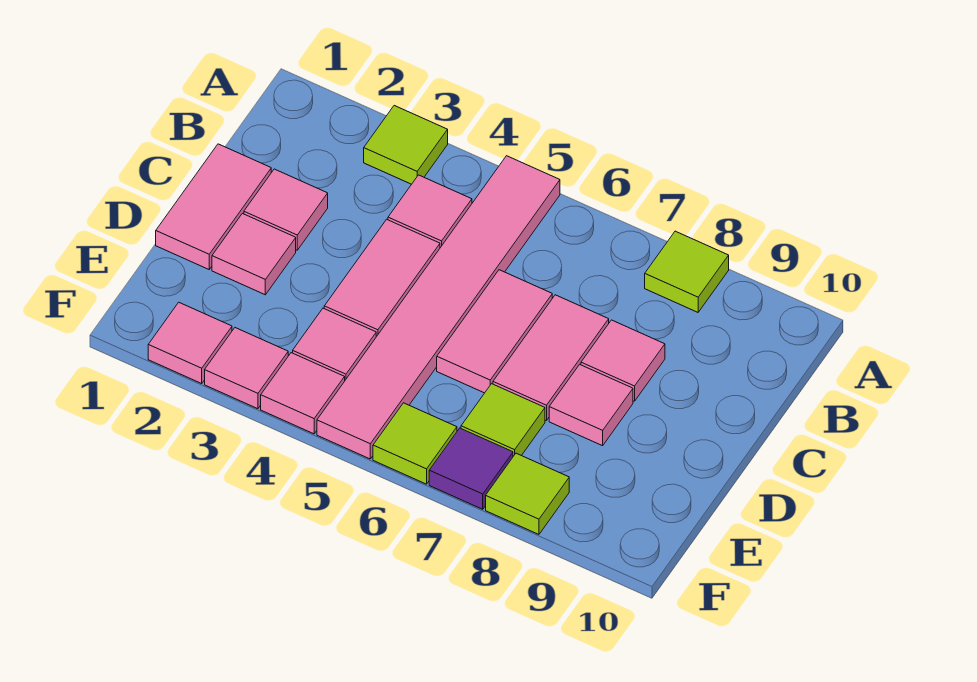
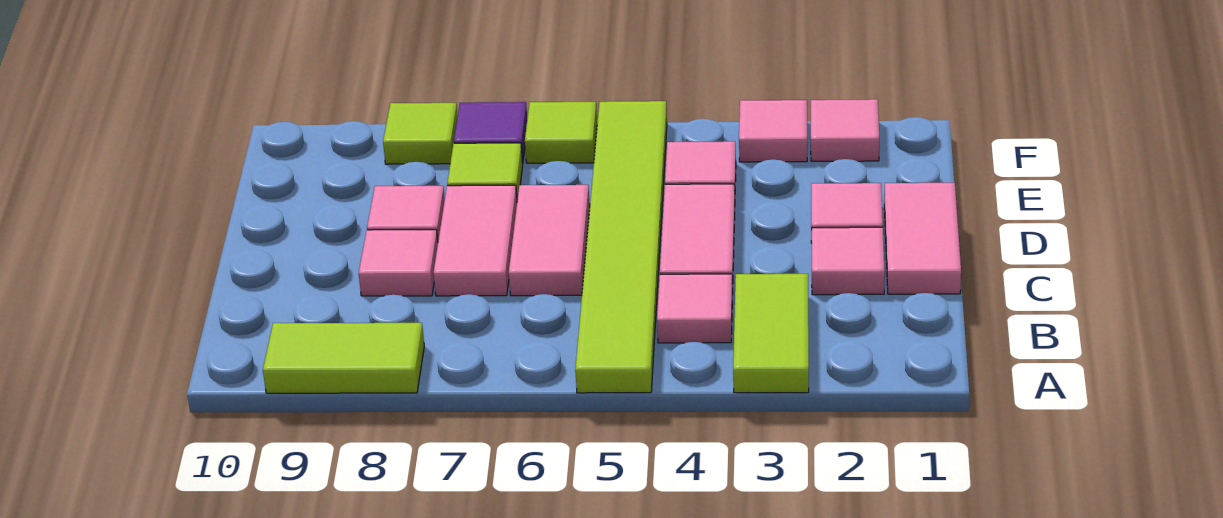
lime 1x1 tile [364,106,448,184] -> lime 1x2 tile [733,274,809,393]
pink 1x6 tile [317,156,560,459] -> lime 1x6 tile [575,101,667,393]
lime 1x1 tile [645,231,729,312] -> lime 1x2 tile [263,323,424,393]
pink 1x1 tile [261,353,345,434] -> none

